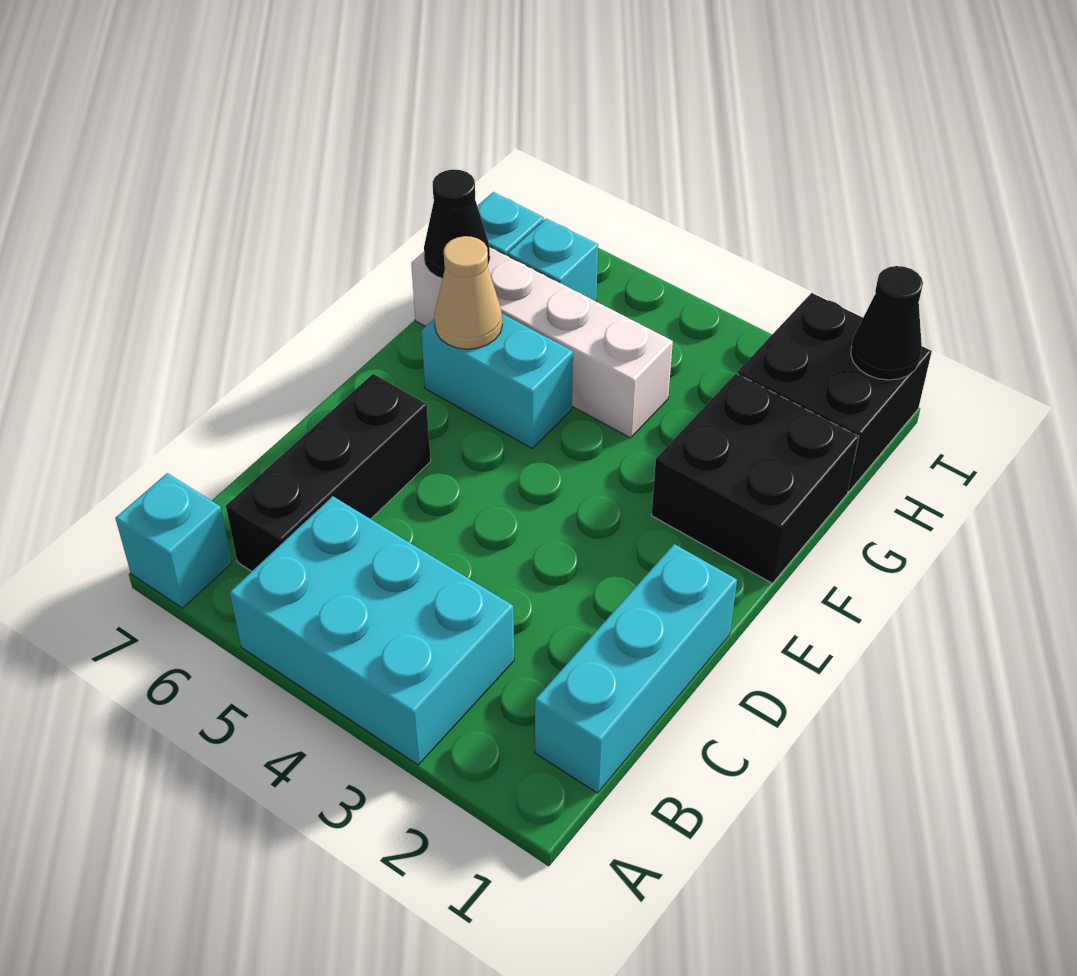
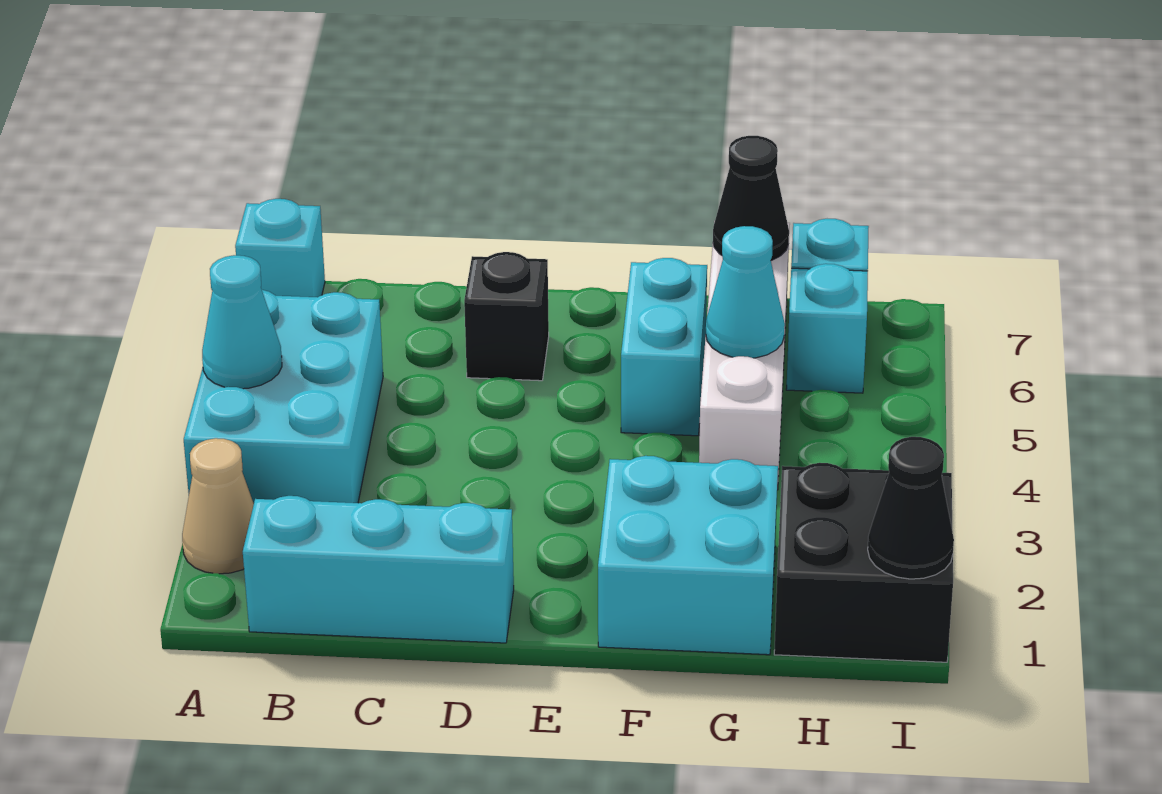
none -> cyan 1x1 cone [202,255,282,389]
black 1x3 brick [226,374,431,571] -> black 1x1 brick [464,252,549,381]
black 2x2 brick [652,374,859,583] -> cyan 2x2 brick [598,456,778,655]
tan 1x1 cone [434,236,502,349] -> tan 1x1 cone moved to [182,438,254,574]
none -> cyan 1x1 cone [706,226,785,358]

